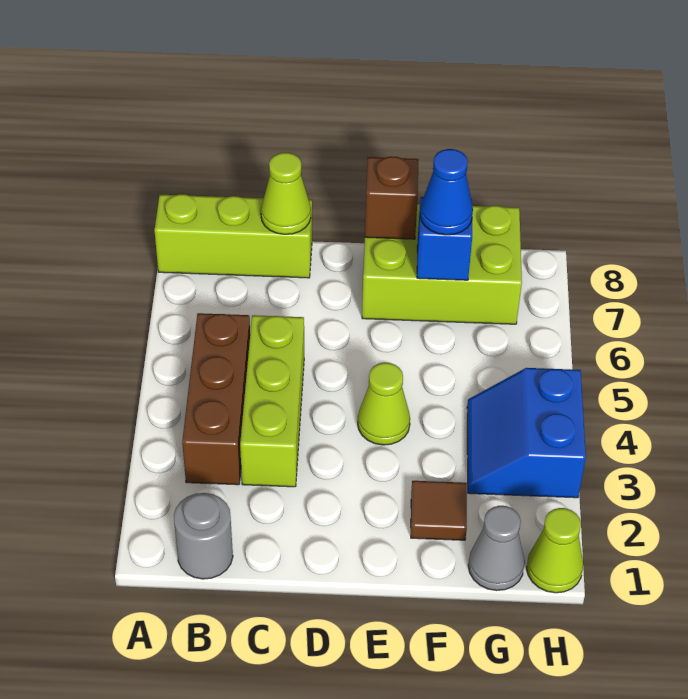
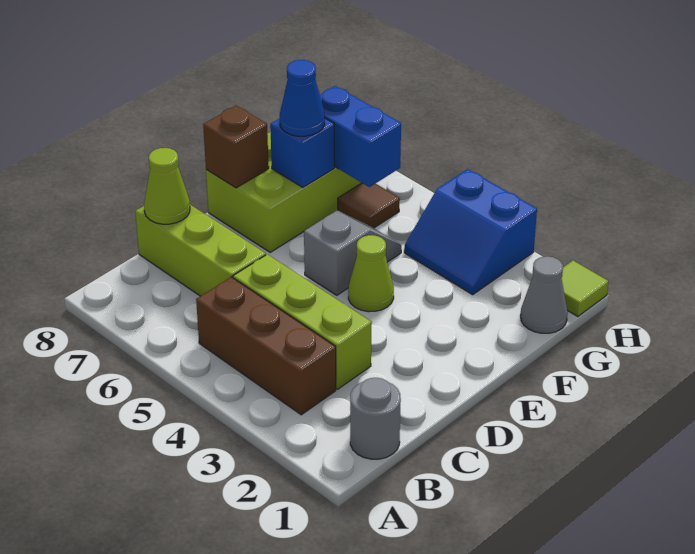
lime 1x3 brick [154,194,312,278] -> lime 1x3 brick turned to [135,205,266,296]
none -> grey 1x2 slope [304,210,401,295]
brown 1x1 tile [411,481,467,540] -> brown 1x1 tile moved to [338,183,400,228]
none -> blue 1x2 brick [320,86,401,187]
lime 1x1 cone [527,508,583,593] -> lime 1x1 tile [562,261,609,317]

